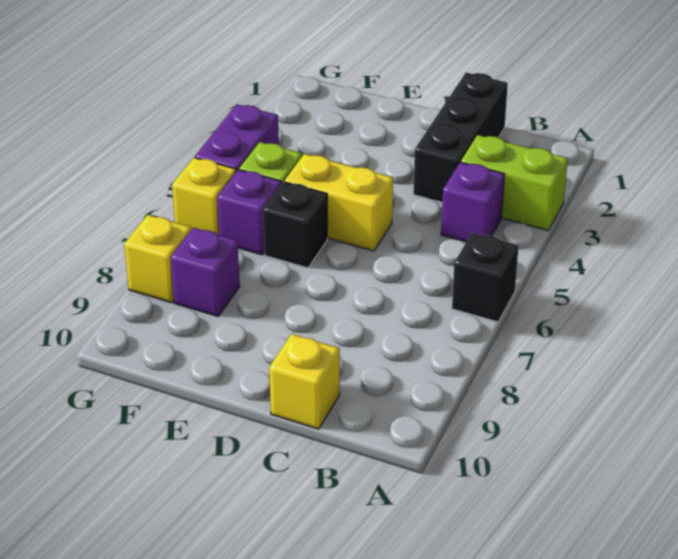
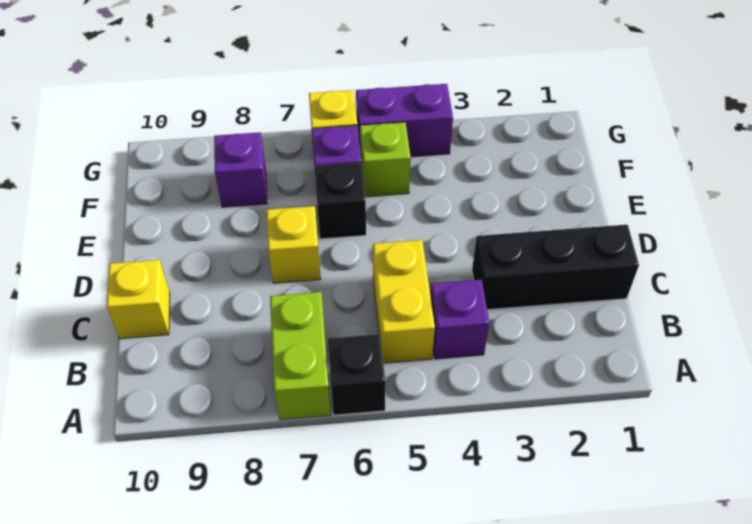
lime 1x2 brick [461,135,568,230] -> lime 1x2 brick moved to [270,292,331,420]
yellow 1x2 brick [285,154,393,251] -> yellow 1x2 brick moved to [373,240,435,363]
yellow 1x1 brick [124,215,191,303] -> yellow 1x1 brick moved to [266,206,321,283]

